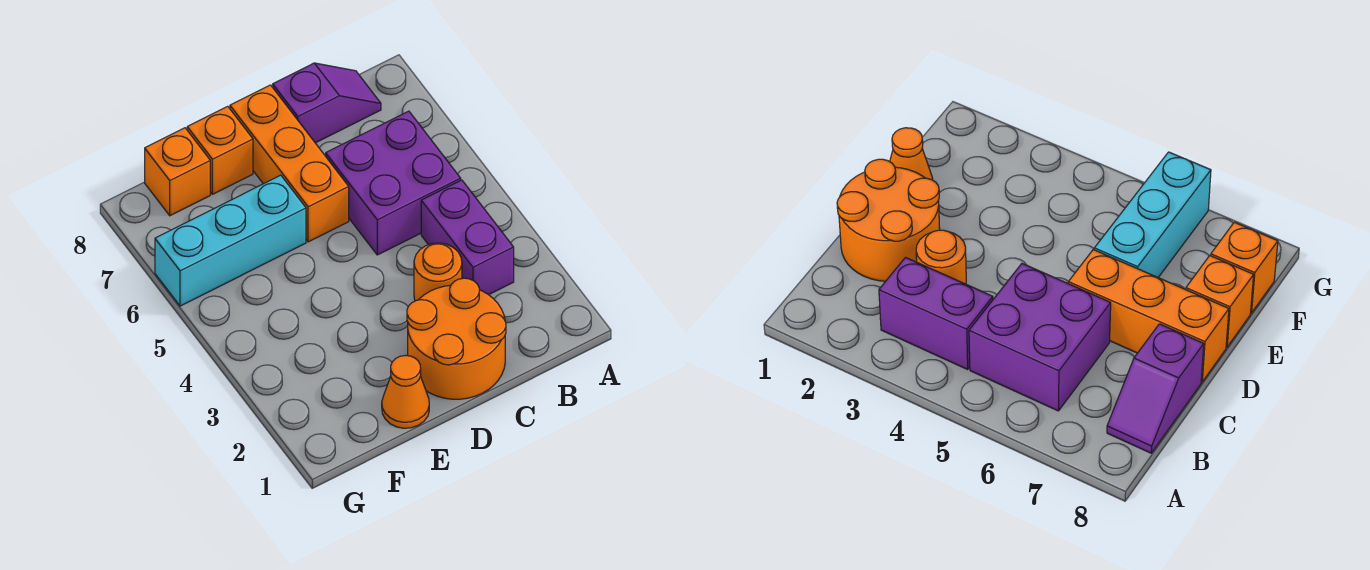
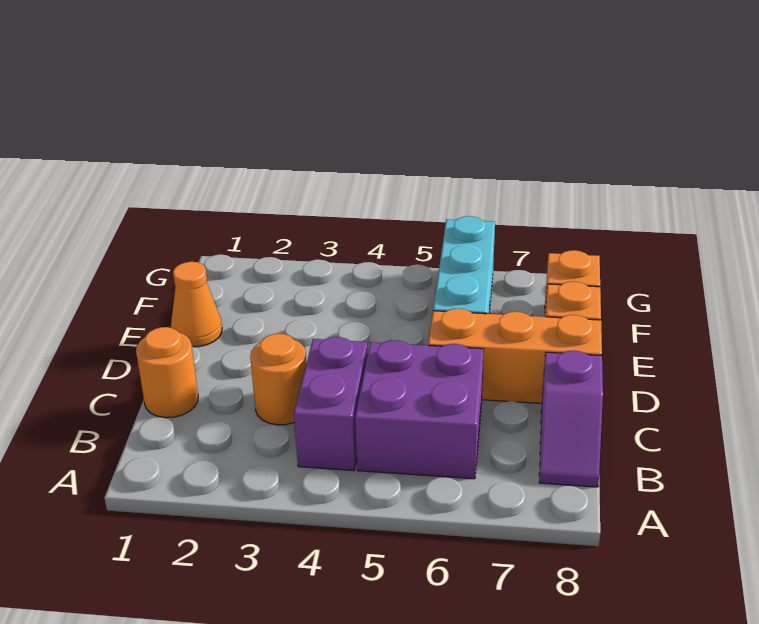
purple 1x2 brick [421,180,514,295] -> purple 1x2 brick turned to [294,337,368,470]
orange 2x2 round brick [407,278,506,399] -> orange 1x1 round brick [136,327,198,418]

